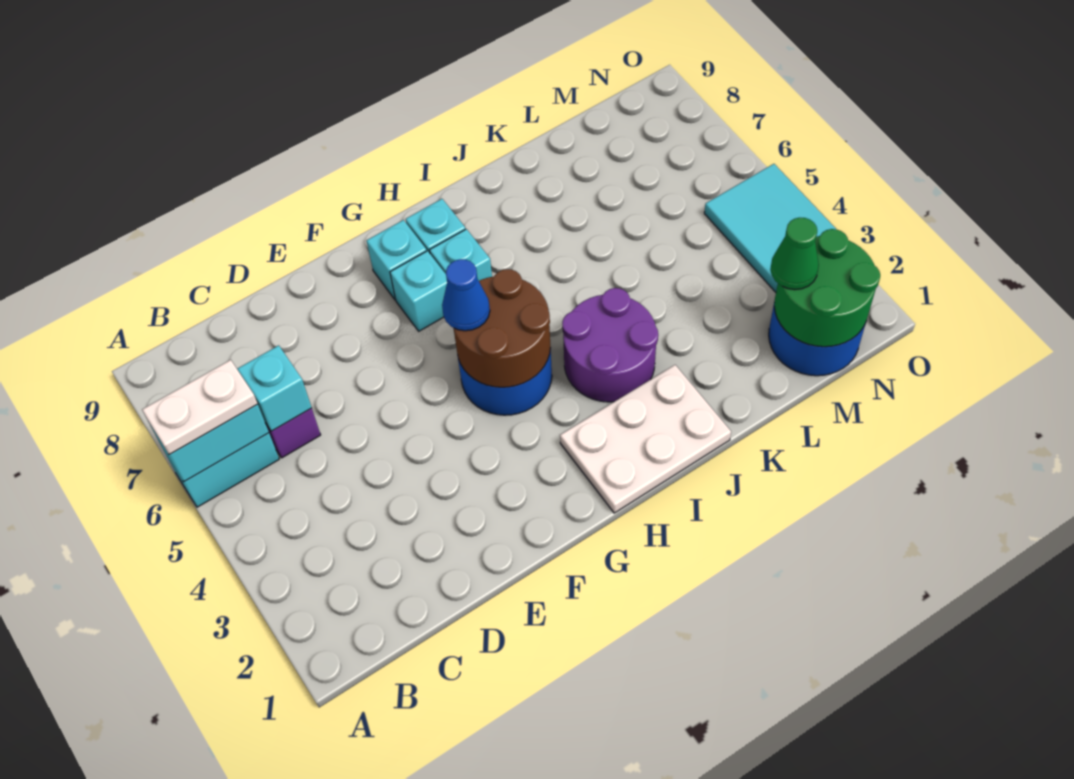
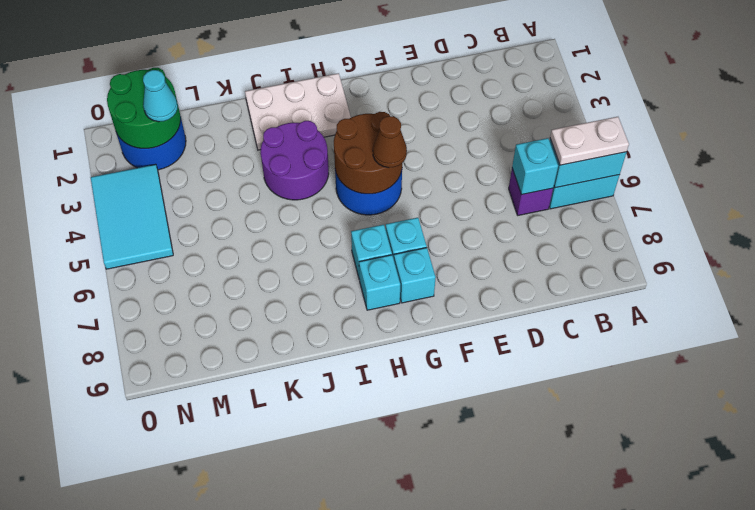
blue 1x1 cone [442,259,490,331] -> brown 1x1 cone [373,116,407,168]
green 1x1 cone [770,218,819,290] -> cyan 1x1 cone [143,70,178,122]

